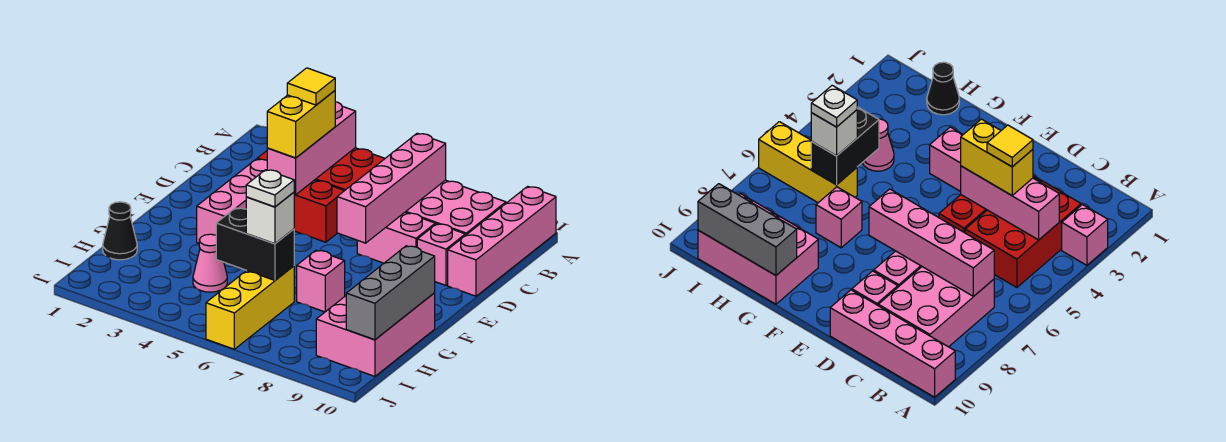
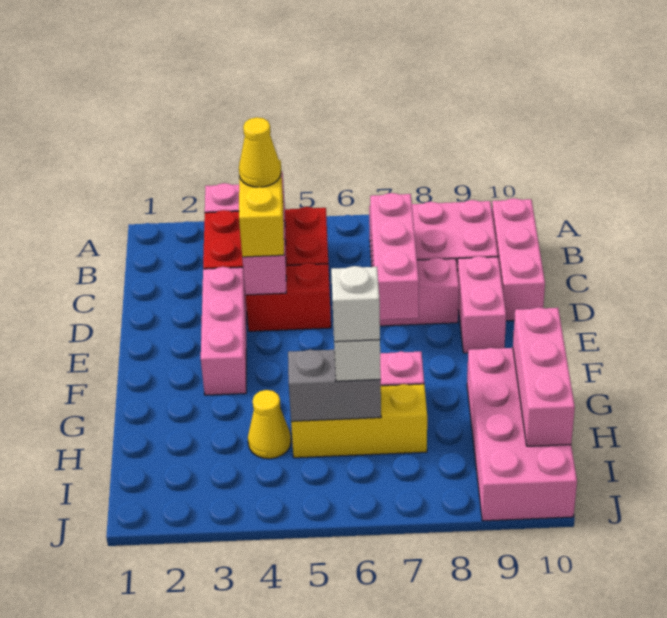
pink 1x4 brick [448,186,556,296] -> pink 1x3 brick [492,198,545,321]
pink 1x4 brick [337,133,446,243] -> pink 1x3 brick [370,193,419,320]
yellow 1x1 tile [287,68,335,105] -> yellow 1x1 cone [239,117,281,187]
pink 1x1 brick [417,224,465,285] -> pink 1x2 brick [457,256,506,353]
pink 2x3 brick [316,293,435,376] -> pink 2x4 brick [467,348,577,521]
grey 1x3 brick [346,246,435,340] -> pink 1x3 brick [513,307,575,446]
black 1x1 cone [103,202,137,260] -> none
pink 1x1 cone [193,234,227,292] -> yellow 1x1 cone [248,390,291,459]
black 1x2 brick [216,208,294,280] -> grey 1x2 brick [288,350,381,421]
yellow 1x3 brick [206,266,294,349] -> yellow 1x3 brick turned to [291,384,427,458]
white 1x1 plate [246,170,294,207] -> white 1x1 brick [331,266,380,342]

